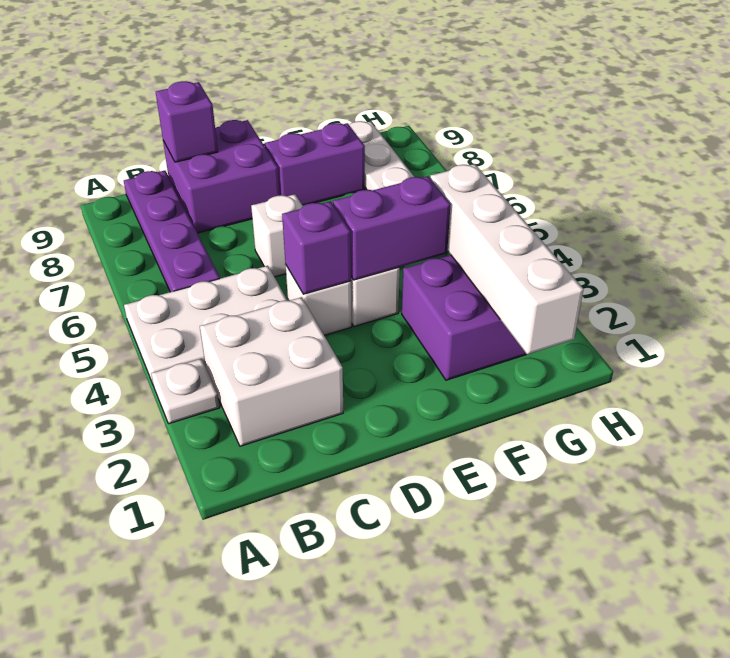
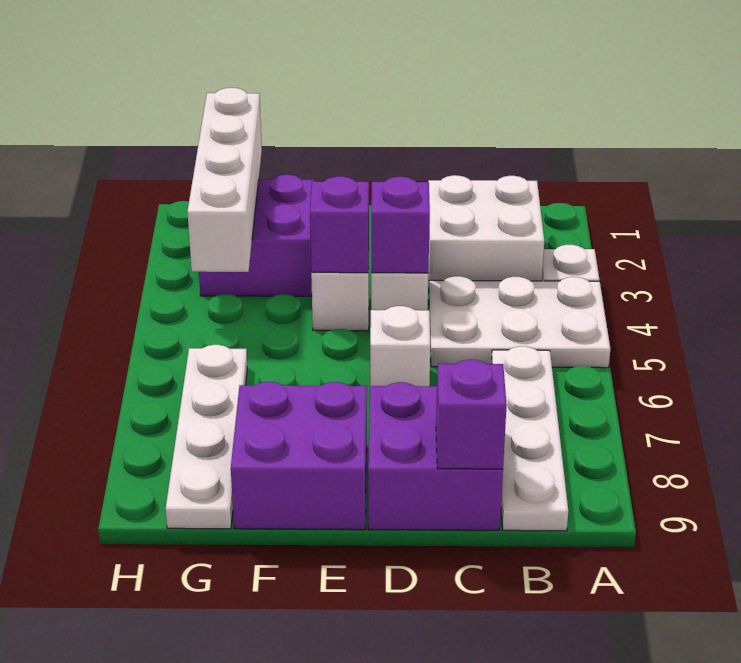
purple 1x4 plate [124,171,220,292] -> white 1x4 plate [492,346,568,531]
purple 1x2 brick [333,176,451,280] -> purple 1x1 brick [310,176,369,273]
purple 1x2 brick [265,123,365,205] -> purple 2x2 brick [231,382,367,530]

